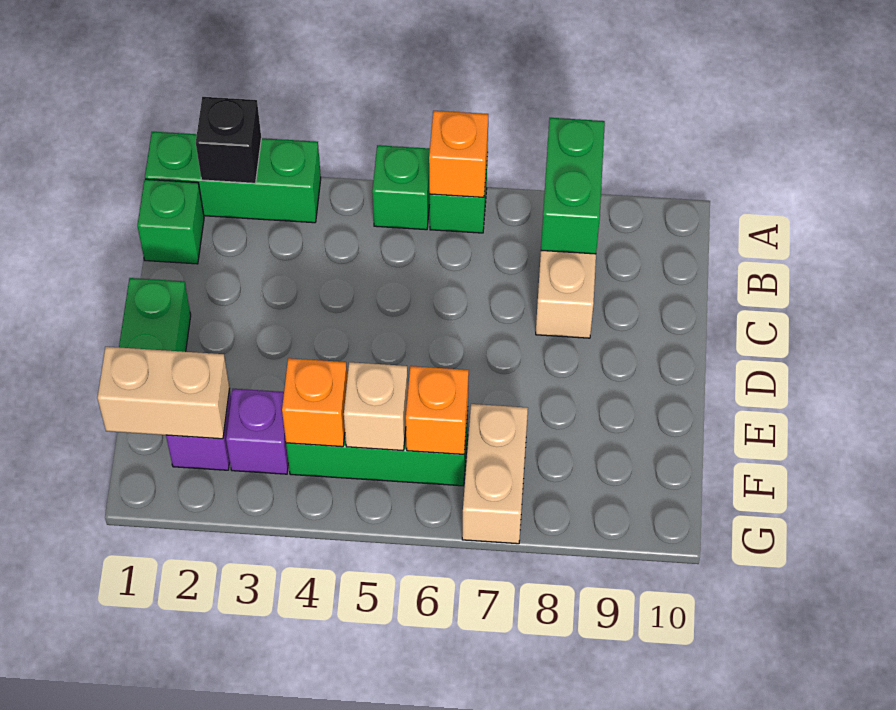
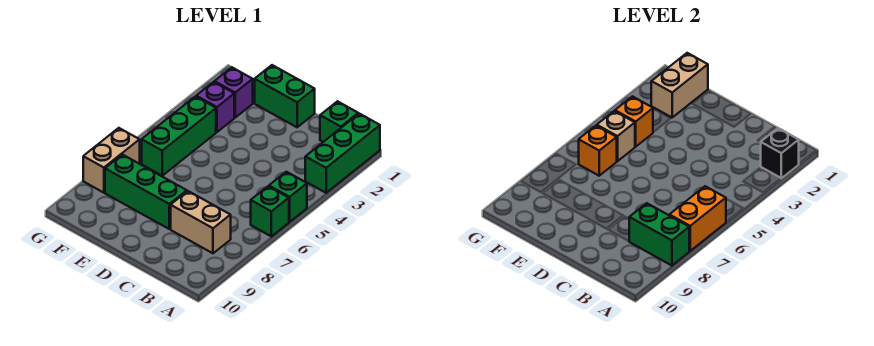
orange 1x1 brick [429,111,488,197] -> orange 1x2 brick [669,186,726,251]
none -> green 1x3 brick [105,155,187,229]
tan 1x2 brick [462,404,528,544] -> tan 1x2 brick turned to [83,128,140,193]

